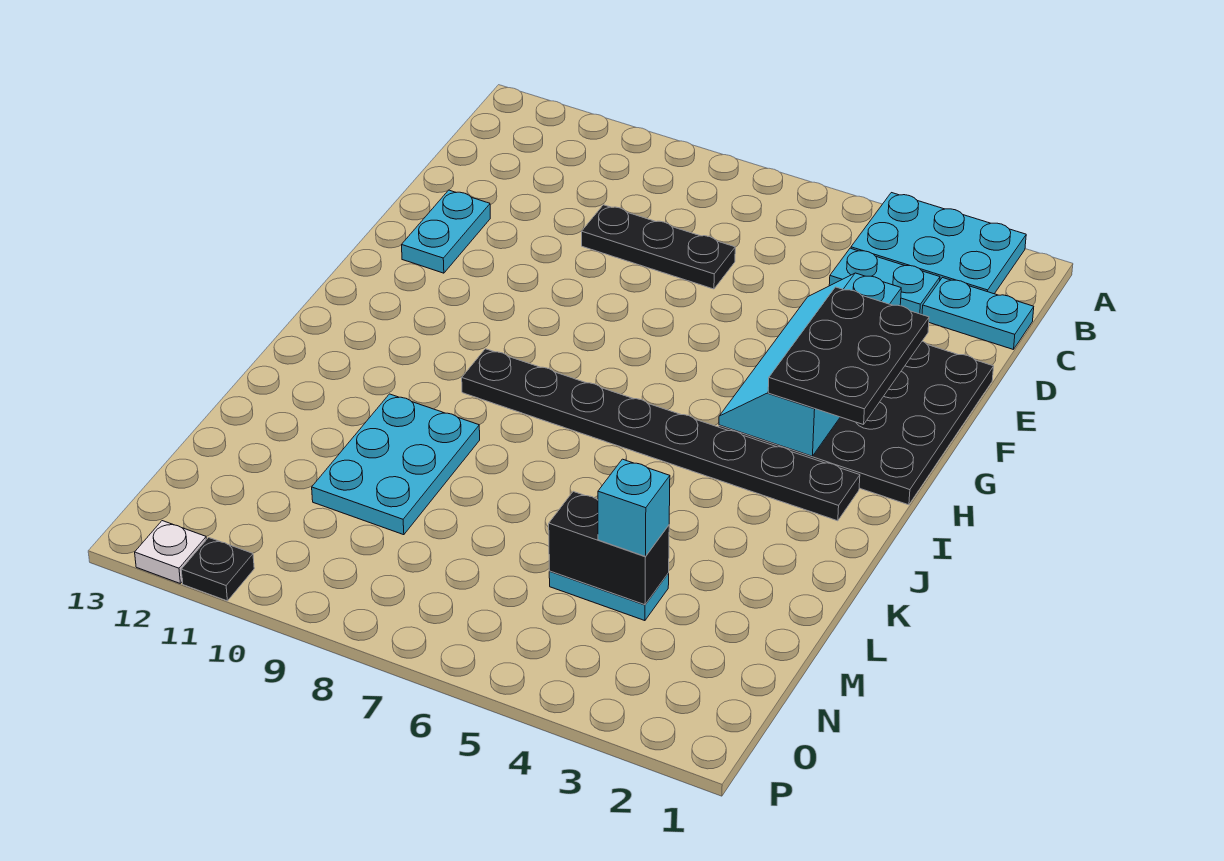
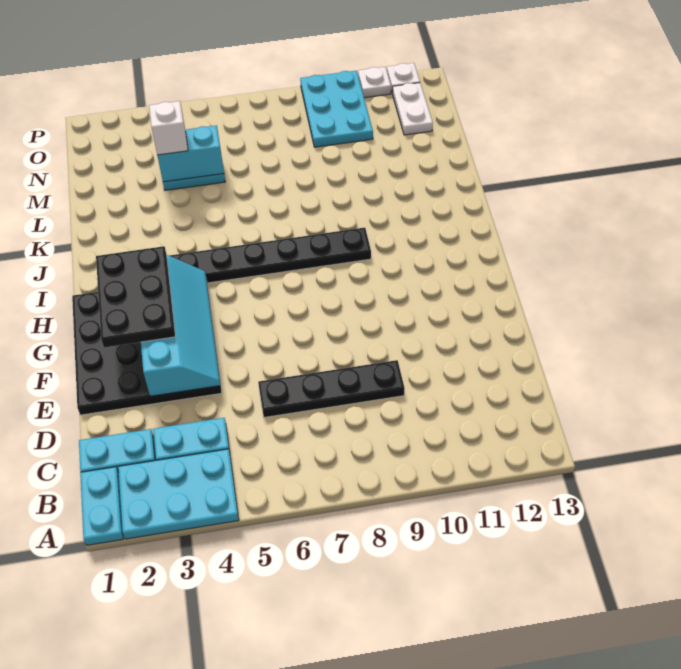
black 1x3 plate [582,205,735,289] -> black 1x4 plate [258,360,405,417]
cyan 1x2 plate [402,190,490,273] -> cyan 1x2 plate moved to [80,467,123,545]
cyan 2x3 plate [312,394,480,535] -> cyan 2x3 plate moved to [300,71,373,147]
black 1x2 brick [549,491,669,605] -> cyan 1x2 brick [157,125,224,182]
cyan 1x1 brick [598,459,670,557] -> white 1x1 brick [149,101,188,155]
none -> white 1x2 plate [393,83,433,135]
black 1x1 plate [181,537,254,601] -> white 1x1 plate [358,67,391,98]

